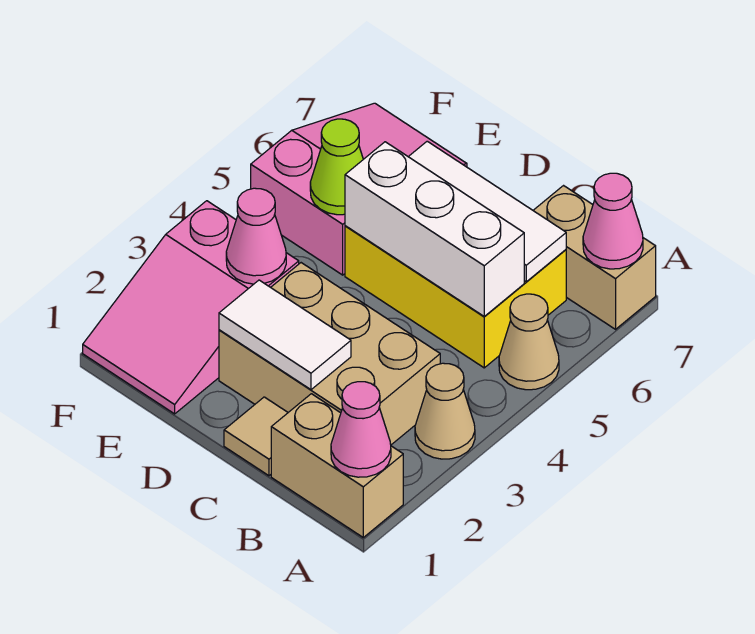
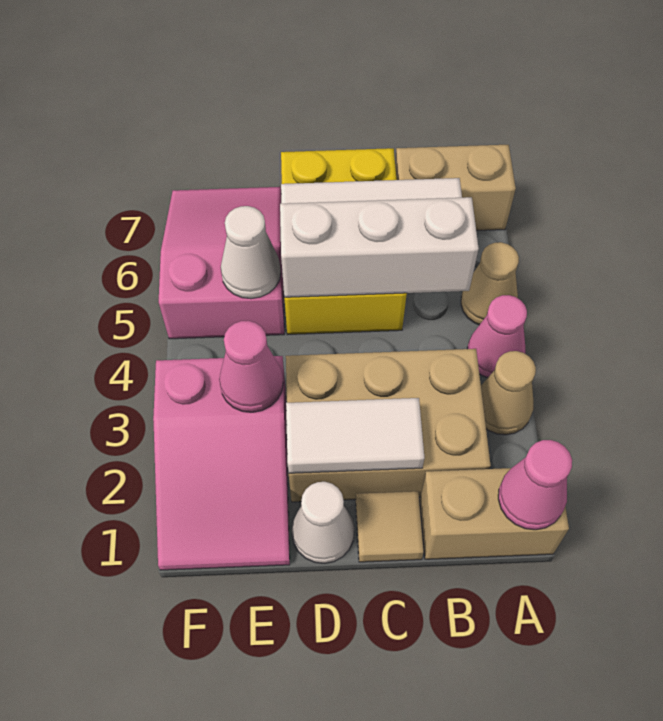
pink 1x1 cone [583,173,643,269] -> pink 1x1 cone moved to [467,295,527,378]
yellow 2x3 brick [345,226,566,368] -> yellow 2x3 brick turned to [281,148,407,334]
none -> white 1x1 cone [292,482,354,563]
lime 1x1 cone [310,119,363,215] -> white 1x1 cone [221,206,281,299]

